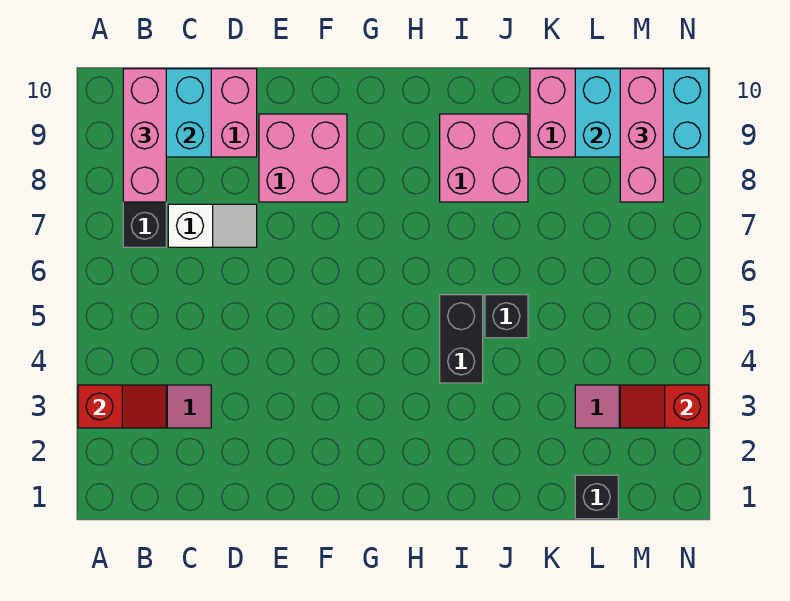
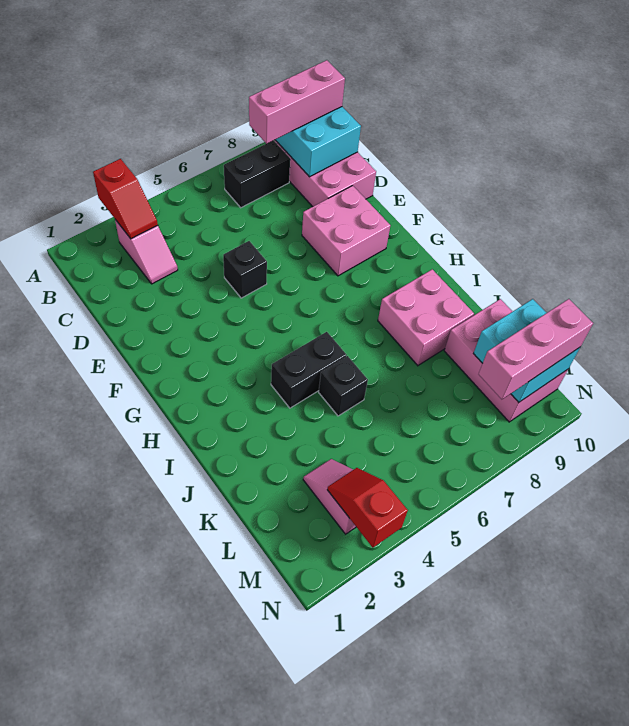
white 1x2 slope [168,204,257,247] -> none
black 1x1 brick [575,475,618,519] -> black 1x1 brick moved to [223,241,267,298]
cyan 2x3 brick [575,69,709,157] -> cyan 2x2 brick [473,299,580,402]

